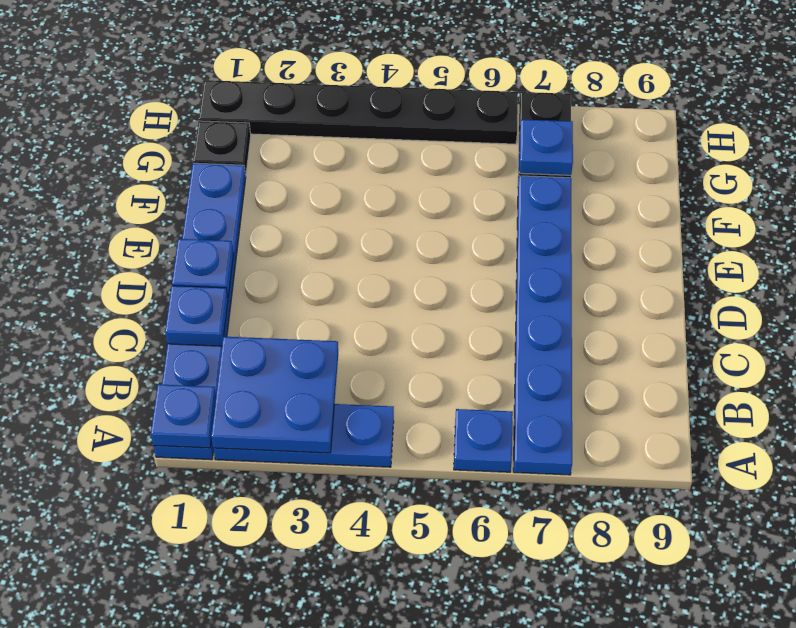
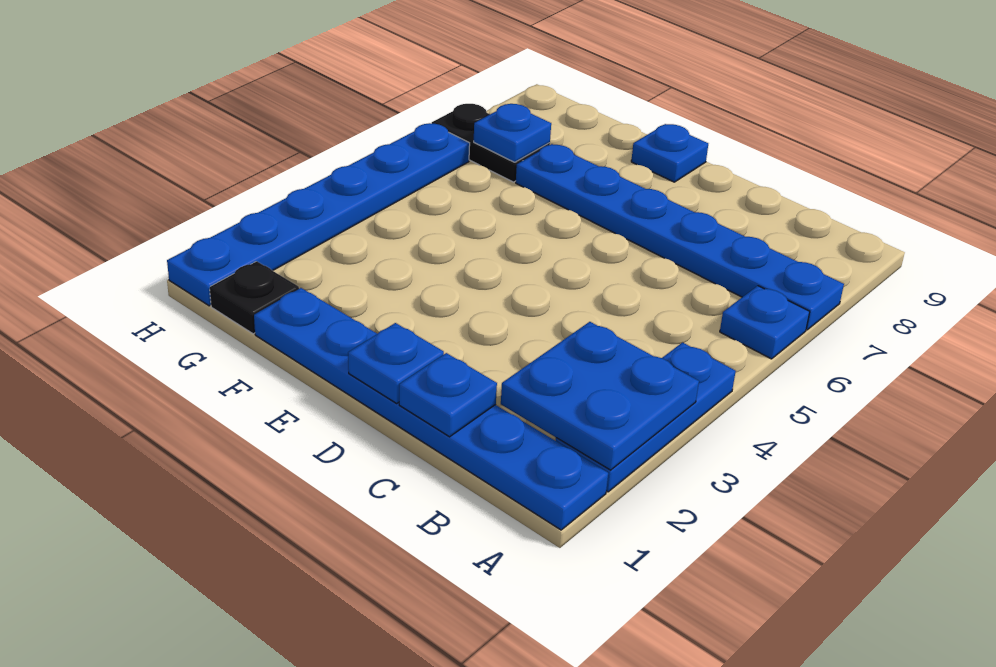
blue 1x1 plate [151,384,216,448] -> blue 1x1 plate moved to [631,124,708,182]
black 1x6 plate [199,80,518,144] -> blue 1x6 plate [167,123,470,306]

